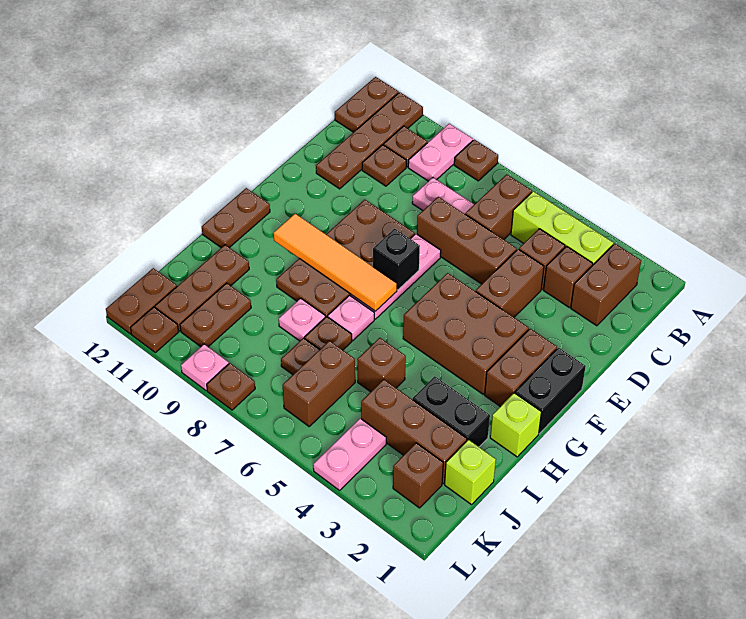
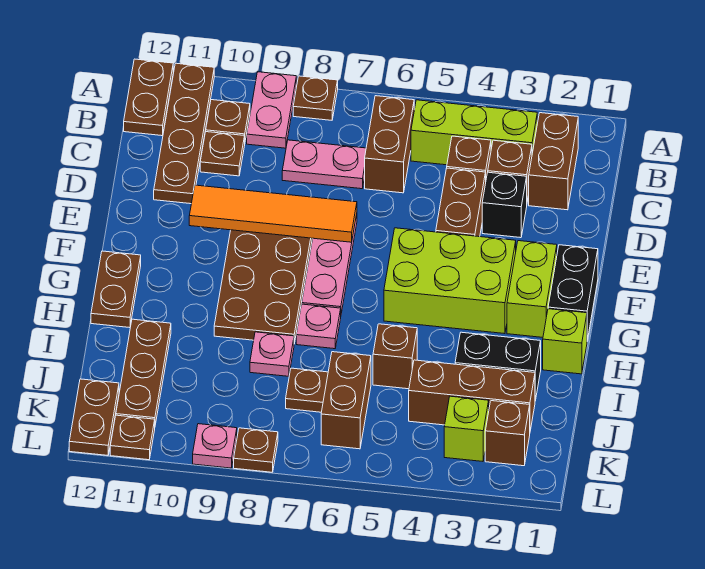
brown 1x3 brick [417,197,517,284] -> none
brown 1x2 brick [485,329,557,407] -> lime 1x2 brick [507,241,557,337]
brown 2x3 brick [403,273,529,394] -> lime 2x3 brick [384,228,516,334]
black 1x1 brick [373,229,420,290] -> black 1x1 brick moved to [482,172,527,238]
orange 1x4 tile [273,214,397,311] -> orange 1x4 tile moved to [189,185,357,242]
brown 1x1 plate [305,317,352,350] -> none
lime 1x1 brick [445,440,496,505] -> lime 1x1 brick moved to [444,396,489,461]
brown 1x2 plate [180,283,251,347] -> none
pink 1x2 plate [313,418,386,490] -> none

